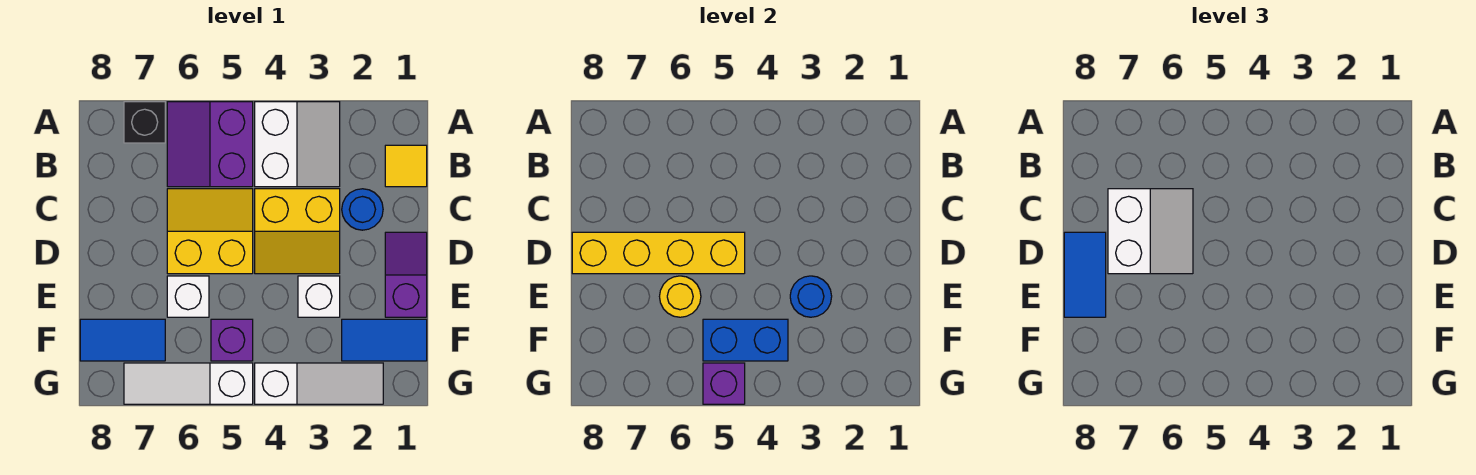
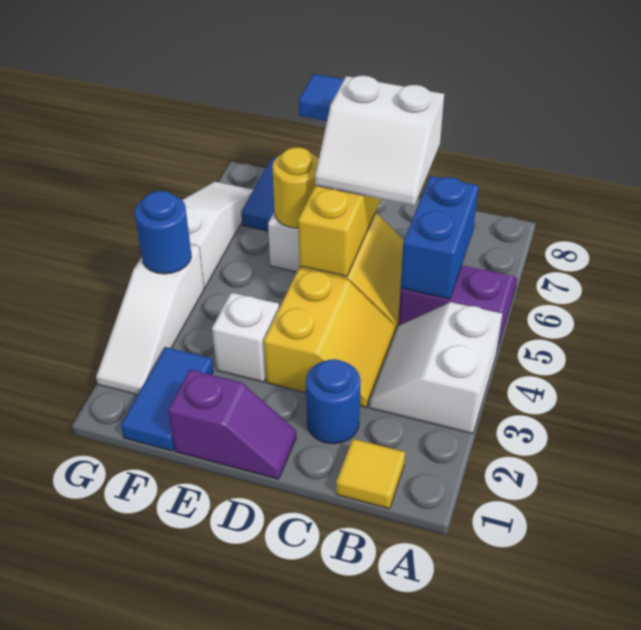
white 2x2 slope [255,102,340,187] -> white 2x2 slope turned to [369,302,503,434]
black 1x1 brick [124,102,165,143] -> none
yellow 2x2 slope [255,189,340,274] -> yellow 2x2 slope turned to [264,268,395,407]
blue 1x1 round brick [790,276,832,317] -> blue 1x1 round brick moved to [135,191,192,274]
blue 1x2 brick [703,319,788,361] -> blue 1x2 brick moved to [400,176,479,299]
purple 1x1 brick [211,319,253,361] -> none
purple 1x1 brick [703,363,745,404] -> none

